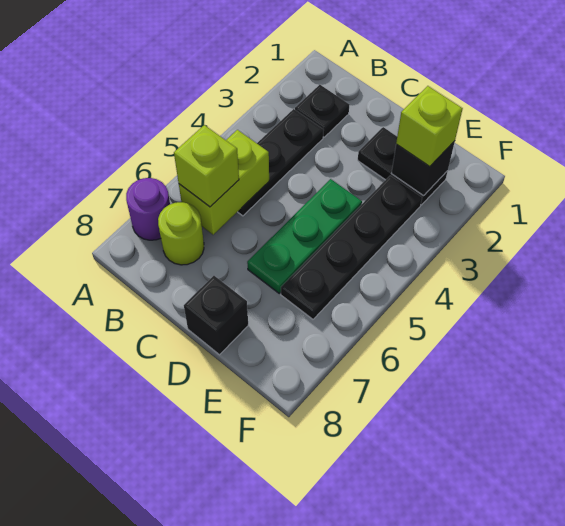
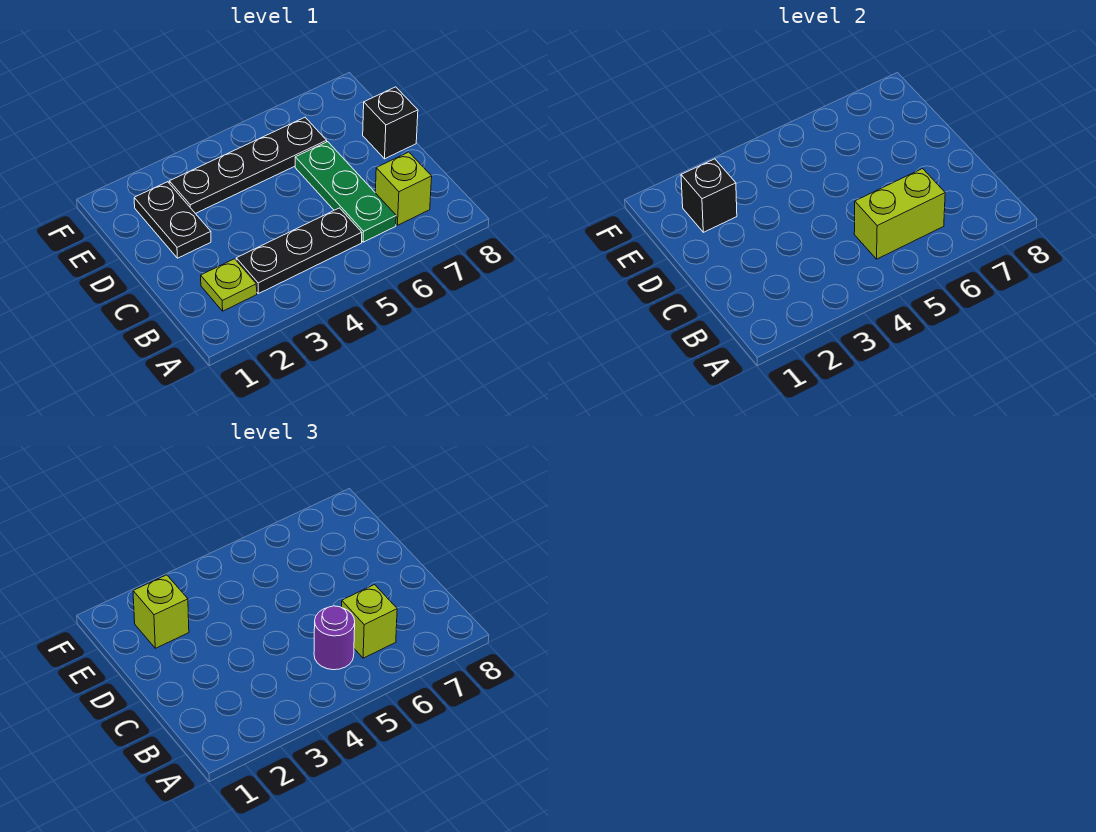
purple 1x1 round brick [126,178,170,240] -> purple 1x1 round brick moved to [314,606,355,670]
black 1x1 plate [295,85,349,137] -> lime 1x1 plate [201,259,257,311]
lime 1x1 round brick [158,202,204,265] -> lime 1x1 brick [375,152,432,225]
green 1x3 plate [247,179,362,293] -> green 1x3 plate turned to [295,142,396,242]

